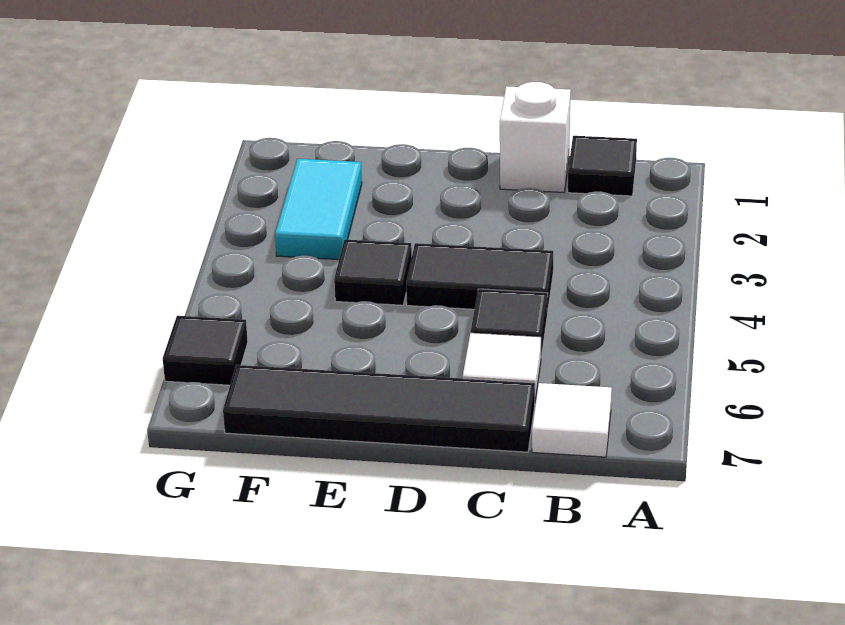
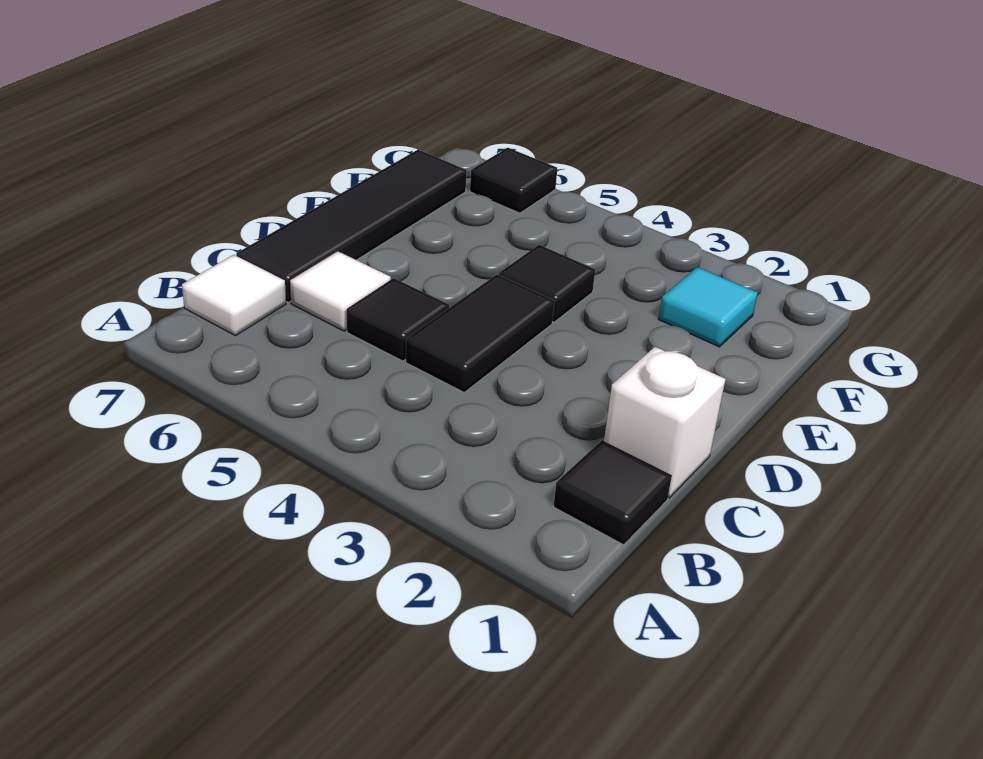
cyan 1x2 tile [275,159,362,260] -> cyan 1x1 tile [659,267,758,347]

